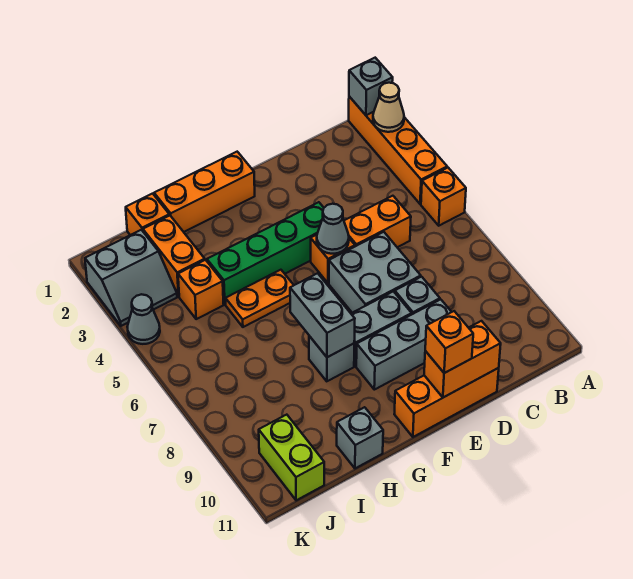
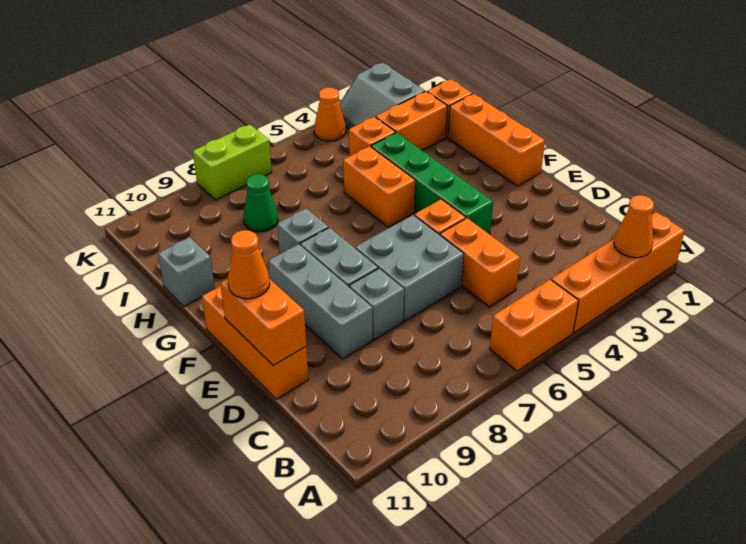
grey 1x1 brick [349,58,393,115] -> none
tan 1x1 cone [373,83,404,132] -> orange 1x1 cone [614,195,654,258]
orange 1x1 brick [421,168,466,226] -> orange 1x2 brick [490,279,579,371]
grey 1x1 cone [317,204,349,254] -> none
orange 1x1 brick [425,311,473,373] -> orange 1x1 cone [228,230,270,299]
orange 1x2 plate [226,270,294,327] -> orange 1x2 brick [343,146,415,227]
grey 1x2 brick [290,273,355,357] -> none
none -> green 1x1 cone [243,174,278,232]
lime 1x2 brick [259,415,324,500] -> lime 1x2 brick moved to [193,124,272,200]
grey 1x1 cone [127,294,160,344] -> orange 1x1 cone [314,87,346,141]

